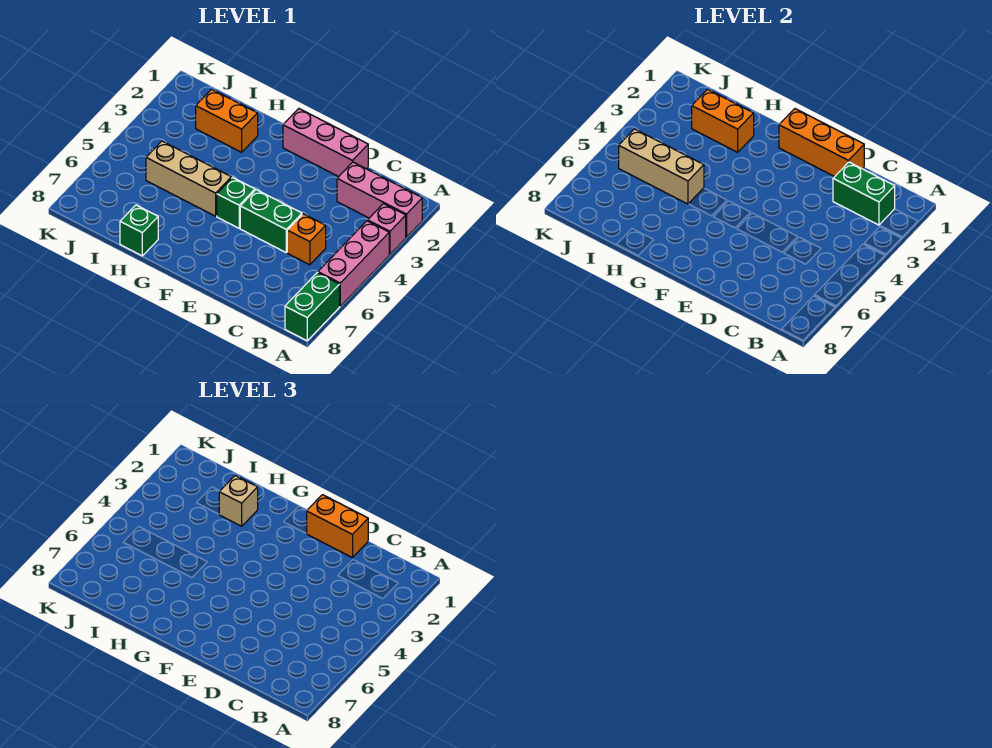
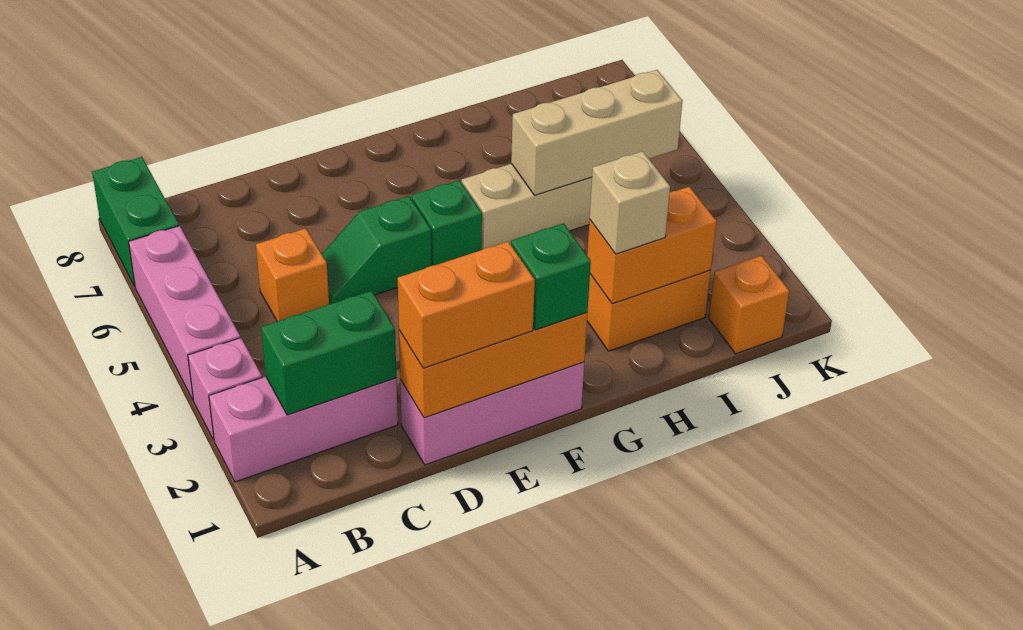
green 1x2 brick [240,190,302,252] -> green 1x2 slope [322,196,431,304]
green 1x1 brick [120,205,158,256] -> green 1x1 brick moved to [511,223,591,330]
none -> orange 1x1 brick [709,256,789,354]

